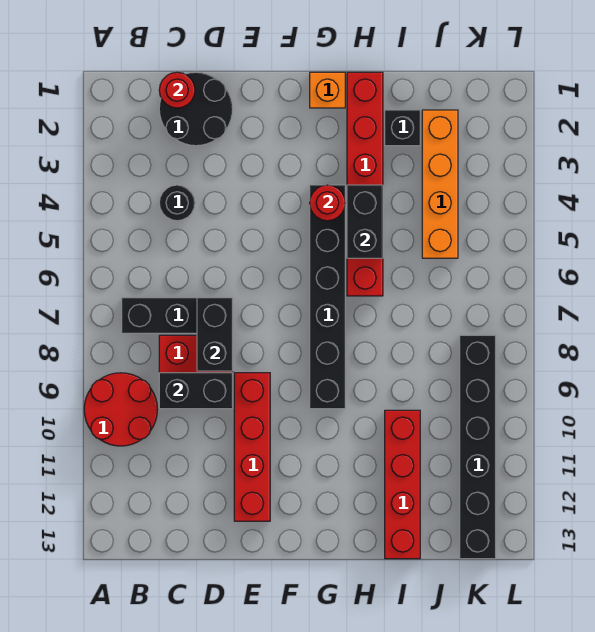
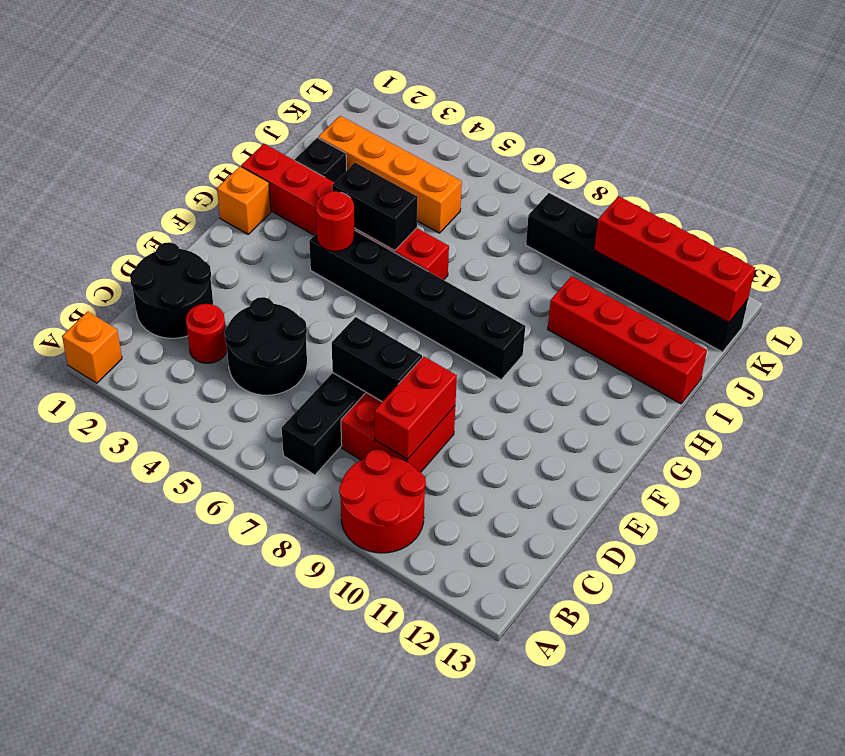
none -> orange 1x1 brick [62,312,122,383]
red 1x1 round brick [159,72,195,108] -> red 1x1 round brick moved to [186,304,227,363]
black 1x1 round brick [159,185,195,221] -> black 2x2 round brick [224,297,307,395]
black 1x2 brick [159,373,233,409] -> red 1x2 brick [375,357,457,460]
red 1x4 brick [234,373,270,521] -> red 1x4 brick moved to [594,196,755,322]

